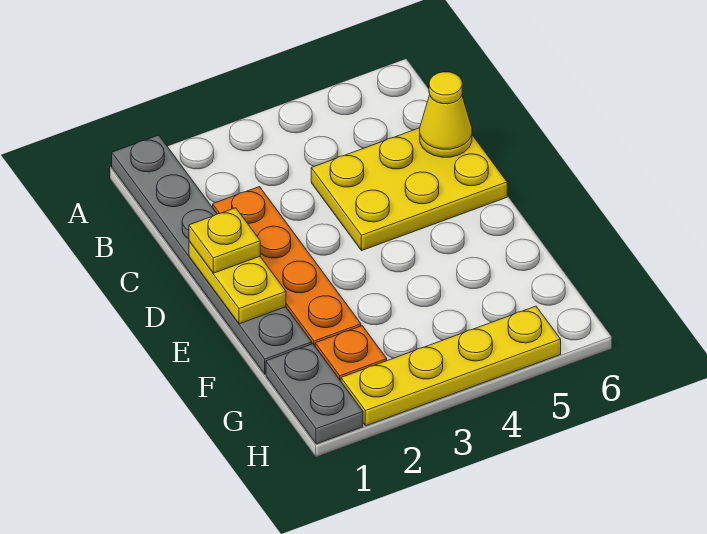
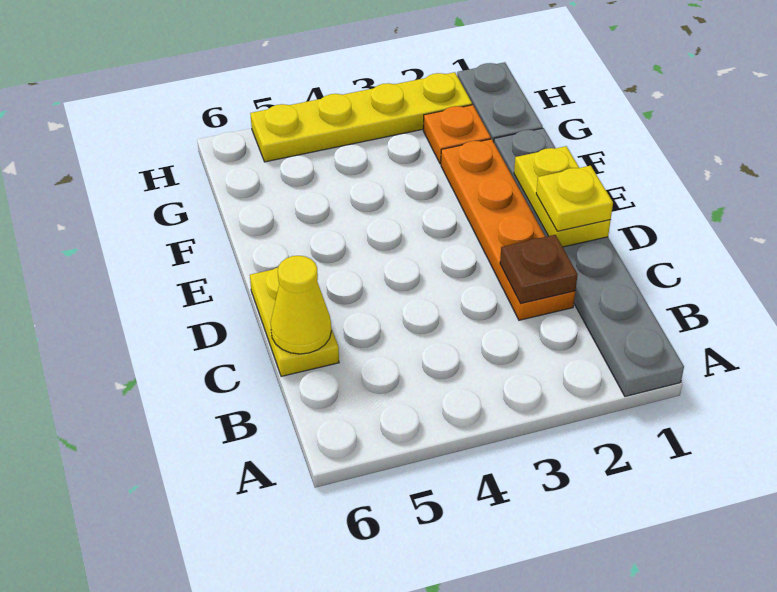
none -> brown 1x1 plate [500,235,578,303]
yellow 2x3 plate [311,128,507,251] -> yellow 1x2 plate [250,268,339,376]

